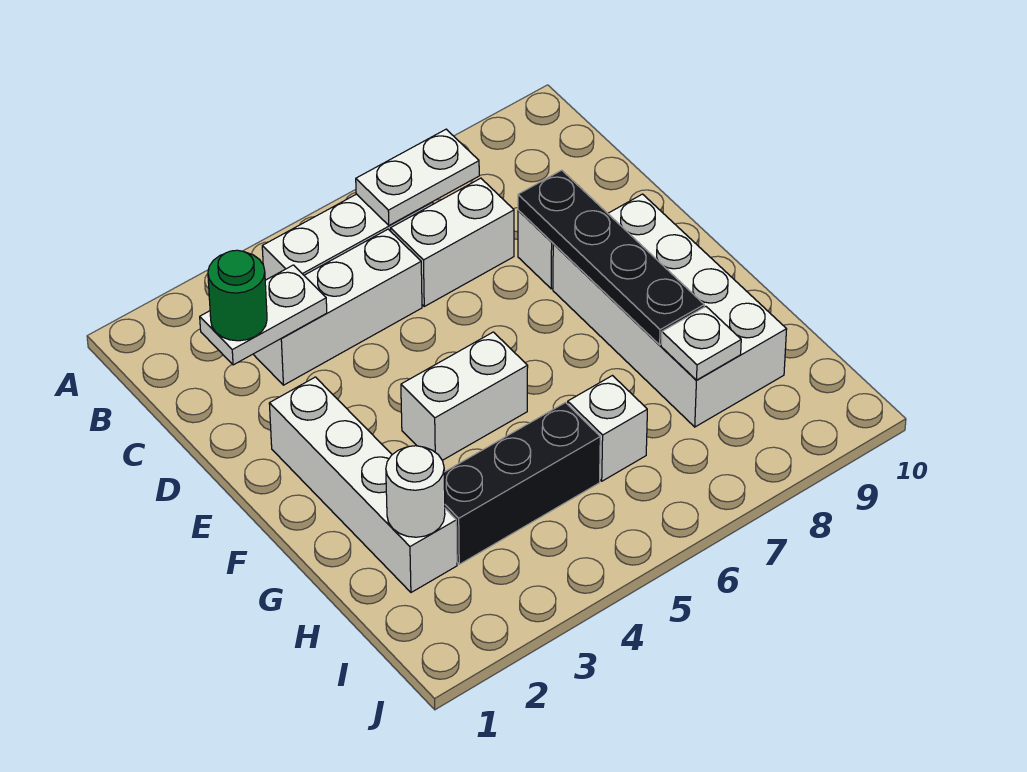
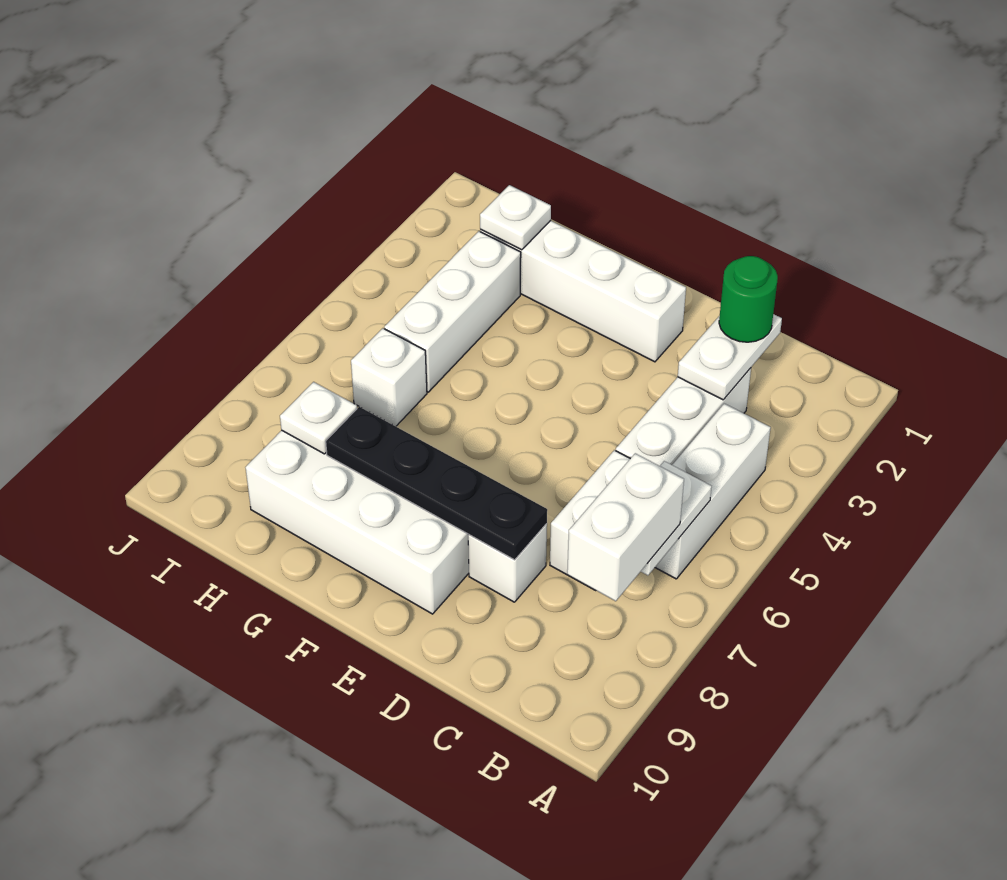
white 1x2 brick [401,332,528,460] -> white 1x2 brick moved to [567,453,684,601]
white 1x1 round brick [386,446,445,537] -> white 1x1 plate [480,185,551,250]
black 1x3 brick [444,403,600,564] -> white 1x3 brick [384,231,521,392]

